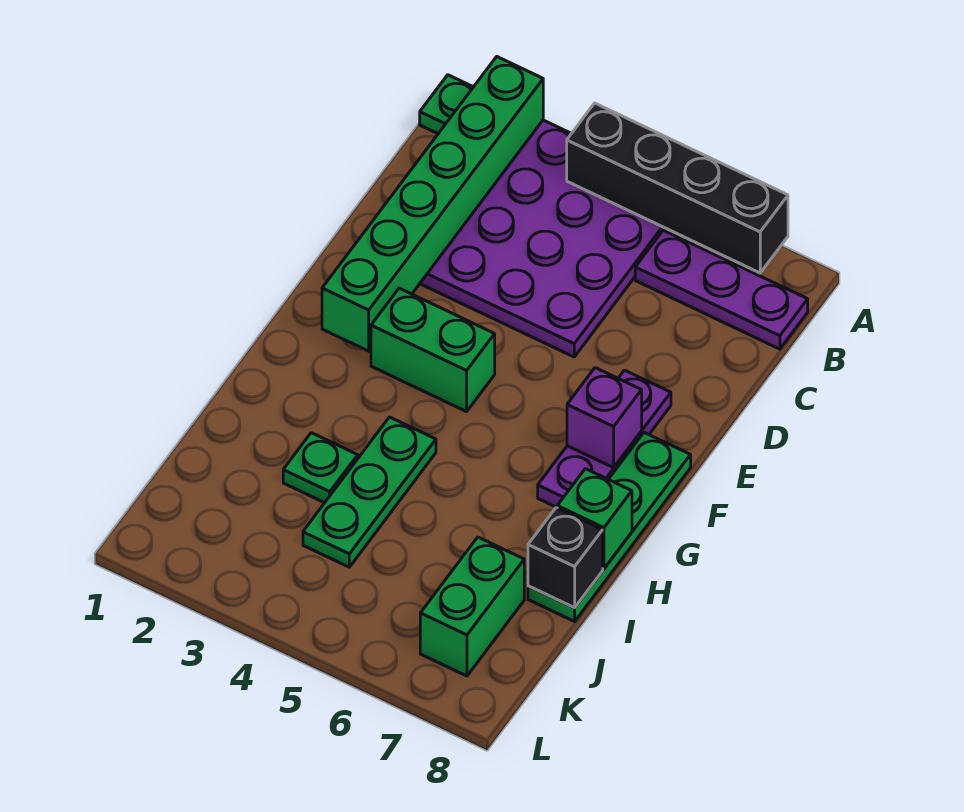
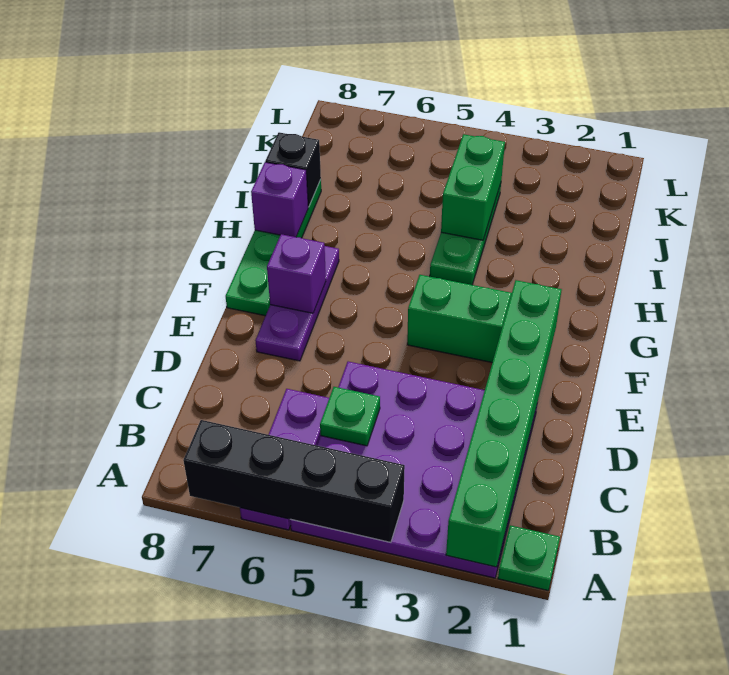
purple 1x3 plate [635,230,808,349] -> purple 1x3 plate turned to [240,389,329,530]
green 1x1 brick [557,469,632,569] -> purple 1x1 brick [251,162,308,237]
green 1x1 plate [283,433,358,503] -> green 1x1 plate moved to [320,387,380,446]
green 1x2 brick [420,537,524,676] -> green 1x2 brick moved to [441,134,505,240]

